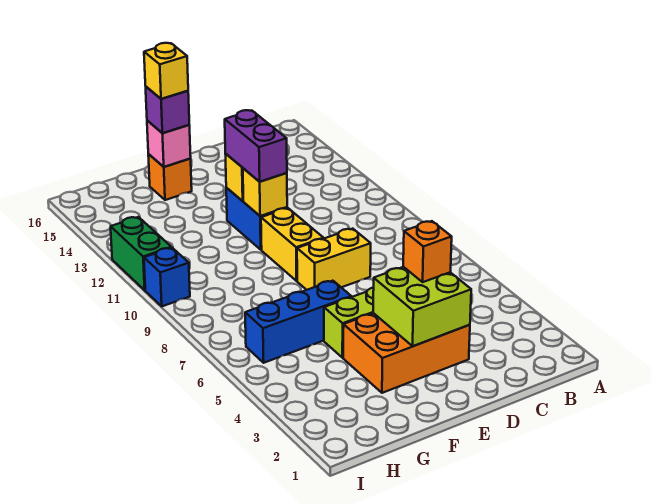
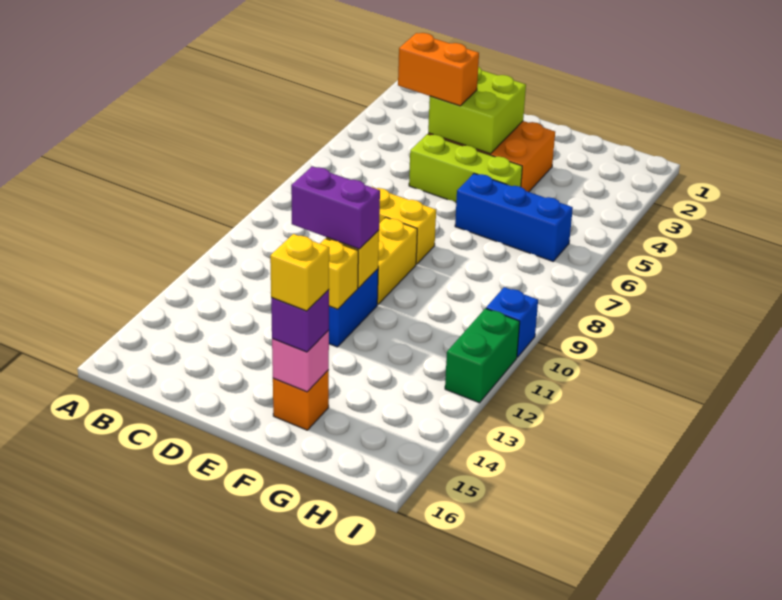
orange 1x1 brick [403,221,452,282] -> orange 1x2 brick [398,33,479,106]
purple 1x2 brick [225,110,287,182] -> purple 1x2 brick turned to [291,166,380,249]

